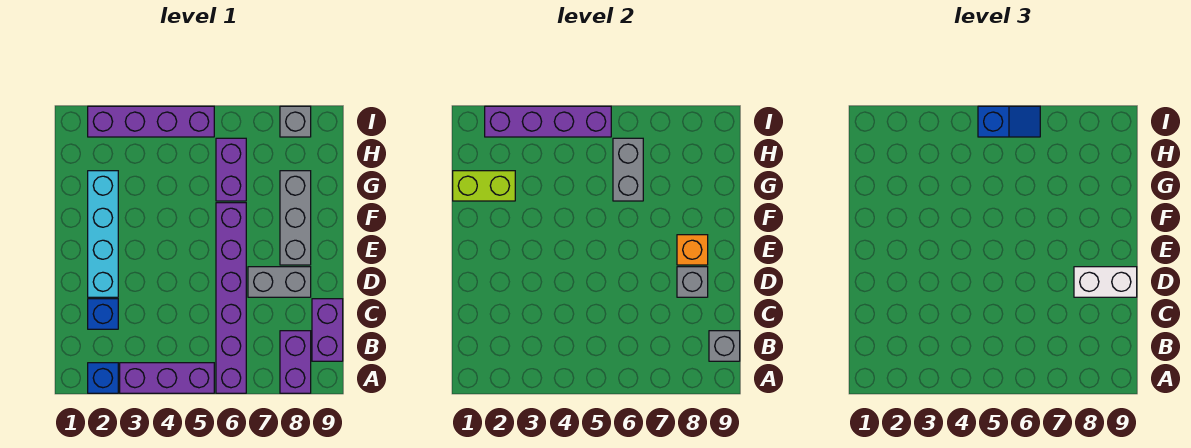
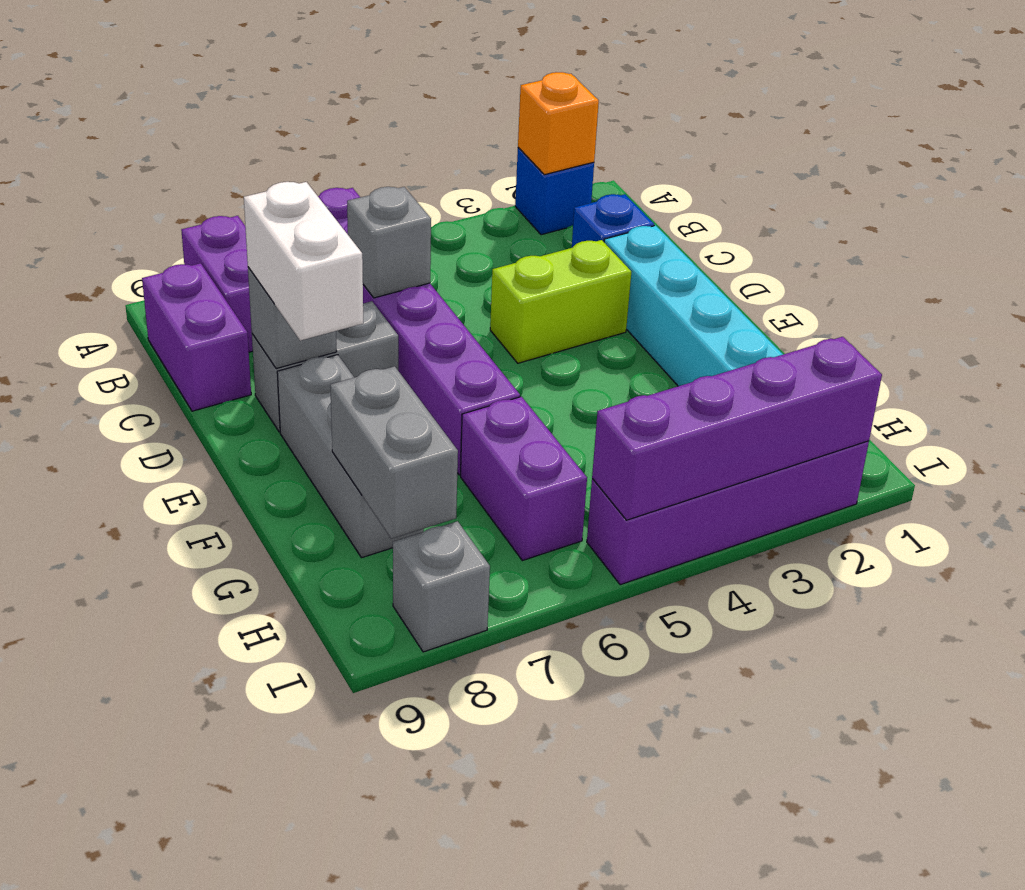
purple 1x3 brick [120,363,214,393] -> none
grey 1x1 brick [709,331,740,361] -> grey 1x1 brick moved to [347,187,431,298]
white 1x2 brick [1074,267,1137,297] -> white 1x2 brick turned to [244,182,363,341]
orange 1x1 brick [677,235,708,265] -> orange 1x1 brick moved to [518,72,599,175]
lime 1x2 brick [453,171,515,201] -> lime 1x2 brick moved to [490,240,631,363]
grey 1x2 brick [613,138,643,201] -> grey 1x2 brick moved to [330,366,458,539]
blue 1x2 slope [978,106,1040,137] -> none

